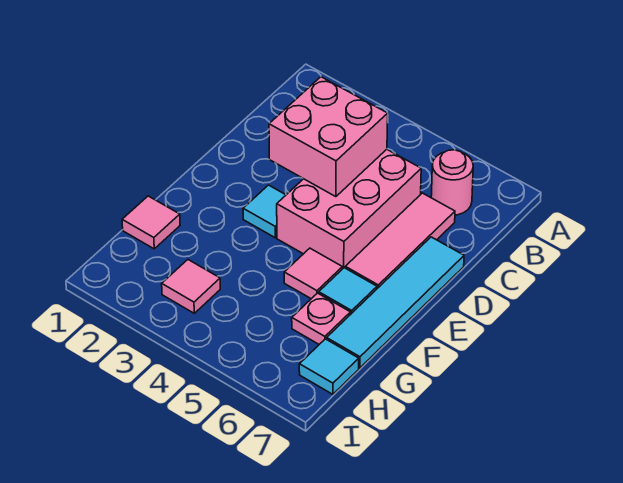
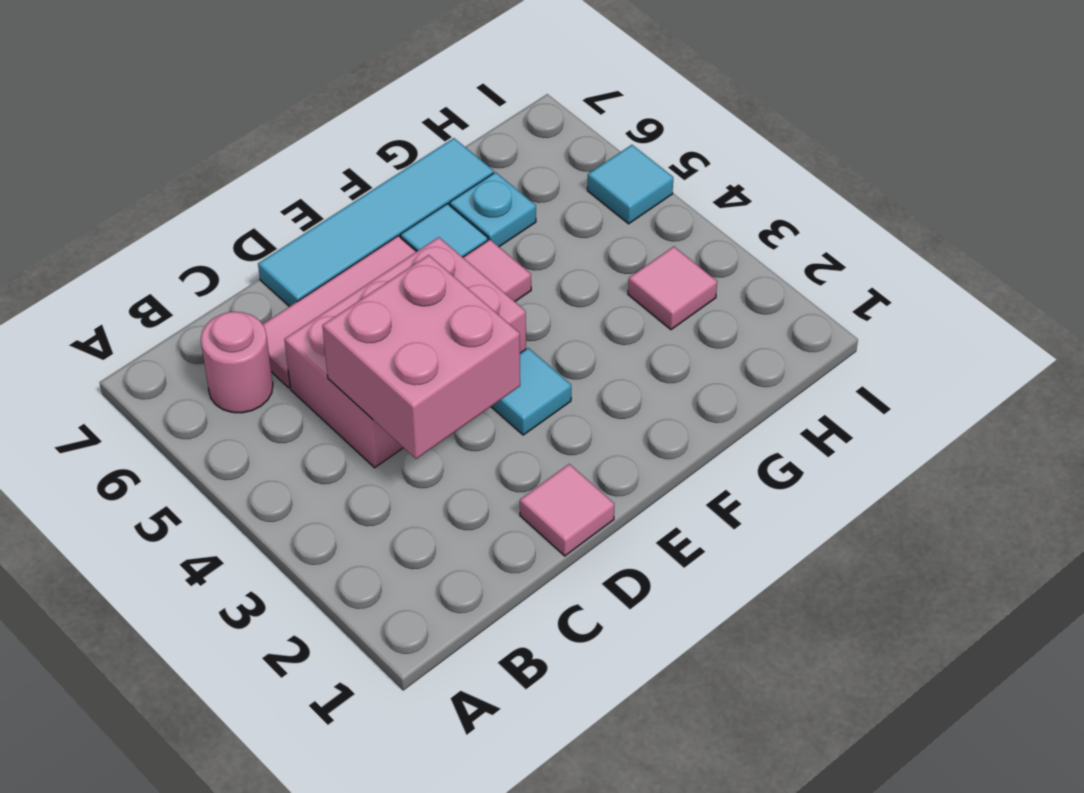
pink 1x1 tile [122,196,180,249] -> pink 1x1 tile moved to [520,464,614,556]
pink 1x1 plate [292,293,351,344] -> cyan 1x1 plate [450,172,536,247]
cyan 1x1 tile [299,339,359,394] -> cyan 1x1 tile moved to [587,145,673,224]

